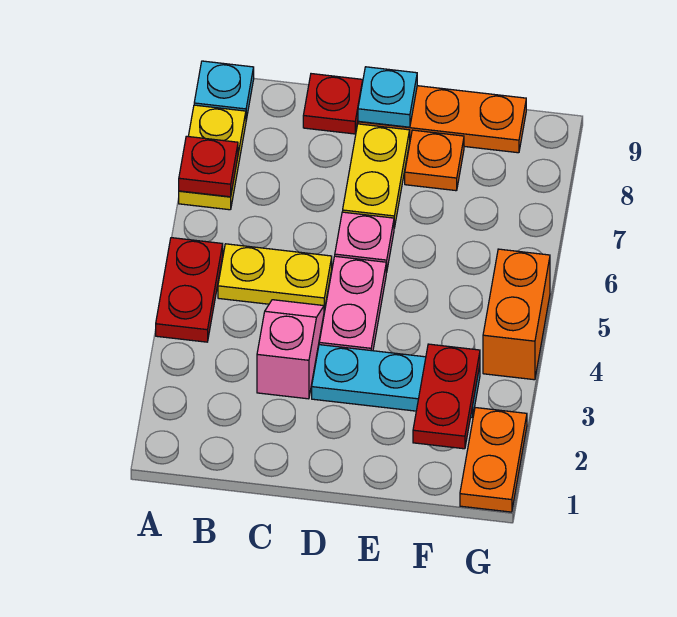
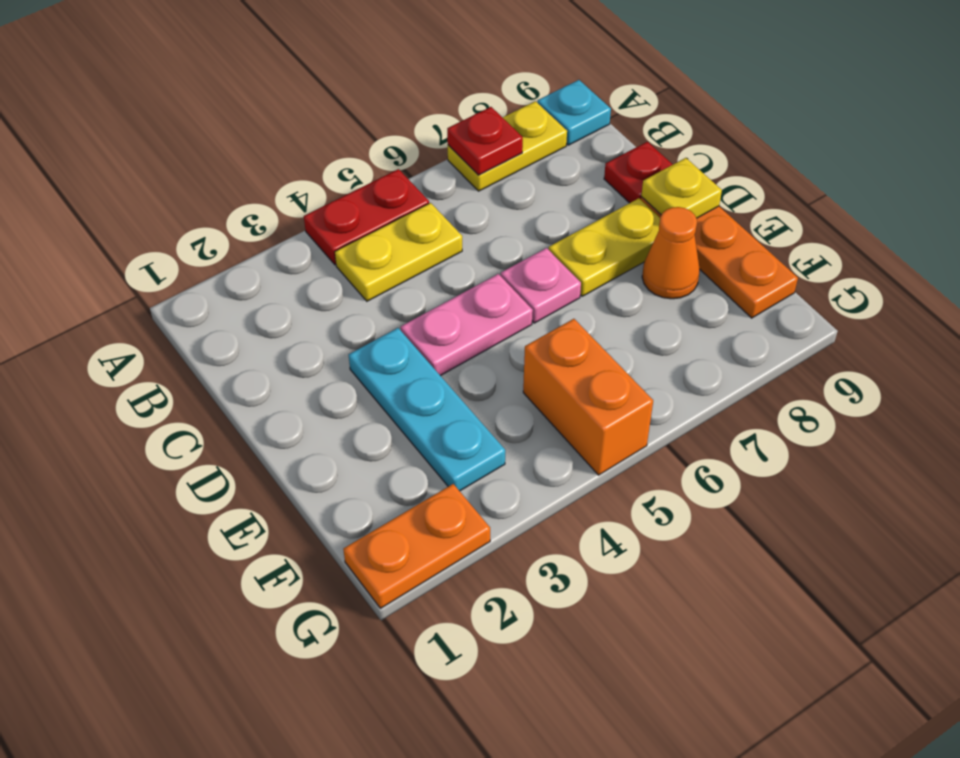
yellow 1x2 plate [218,244,332,310] -> yellow 1x2 plate turned to [335,203,462,301]
pink 1x2 slope [257,300,324,399] -> none
cyan 1x1 plate [358,67,417,127] -> yellow 1x1 plate [641,158,722,218]
orange 1x1 plate [405,130,464,191] -> orange 1x1 cone [642,207,700,299]
red 1x2 plate [413,344,480,449] -> none
orange 1x2 brick [483,249,550,380] -> orange 1x2 brick turned to [523,319,653,475]

